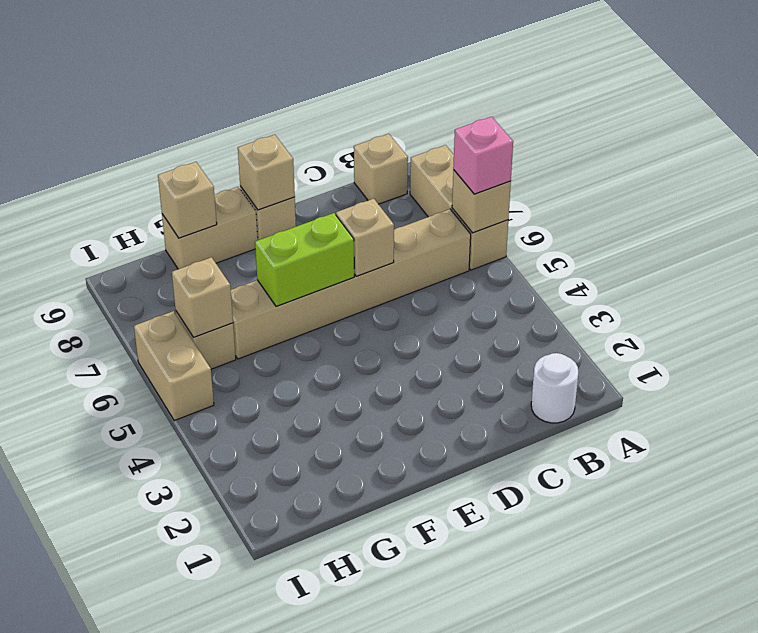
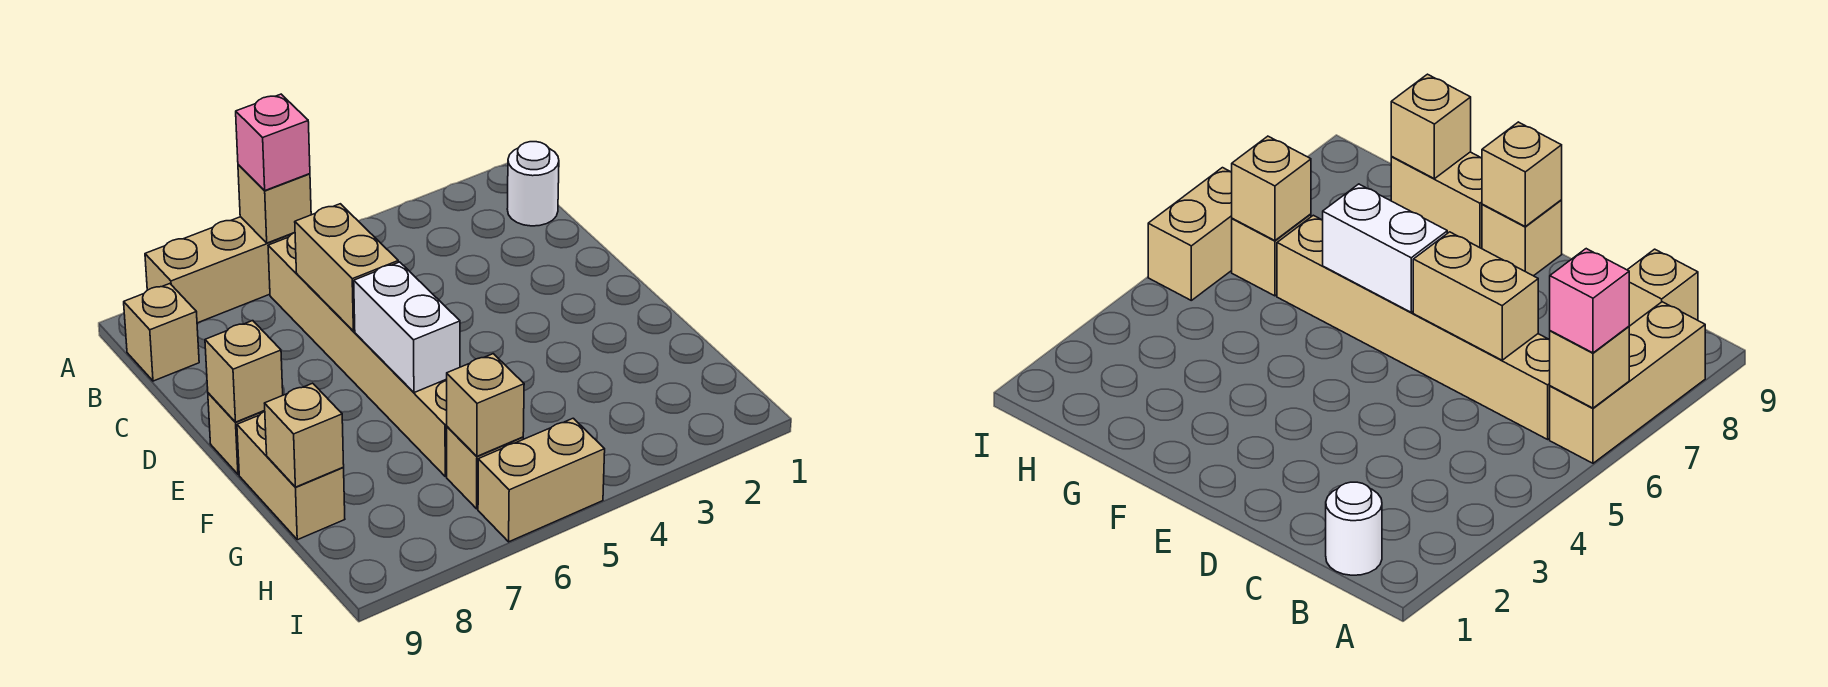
tan 1x1 brick [336,199,394,276] -> tan 1x2 brick [295,204,398,331]
lime 1x2 brick [255,213,354,306] -> white 1x2 brick [354,262,460,393]

